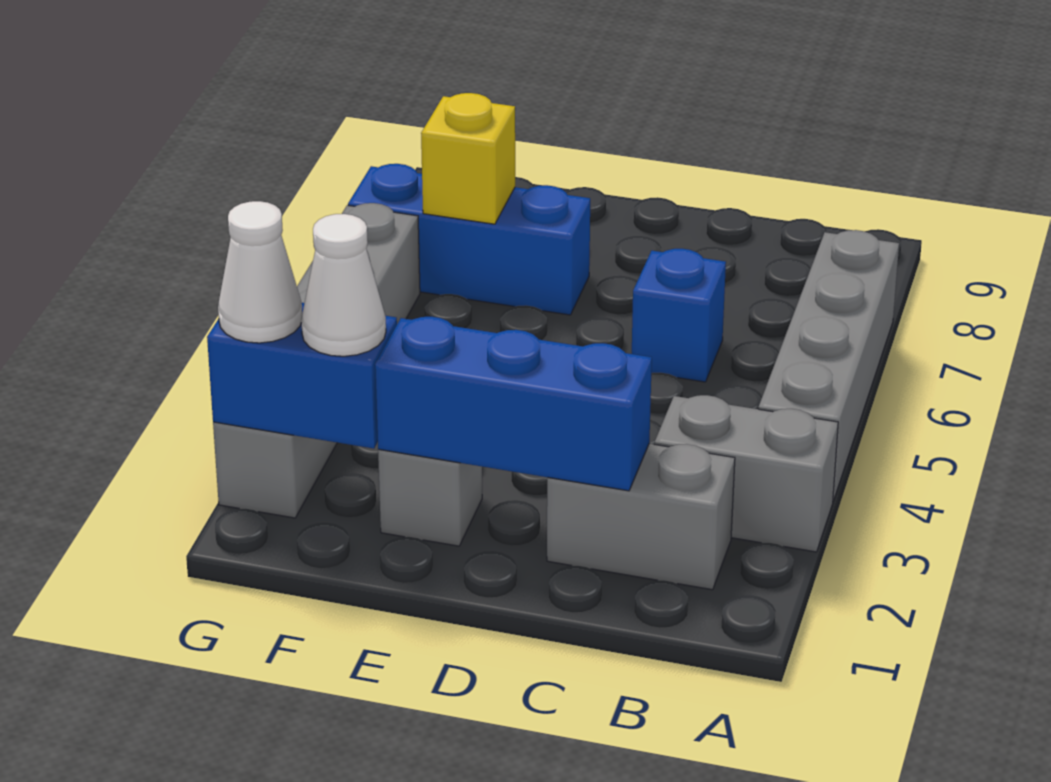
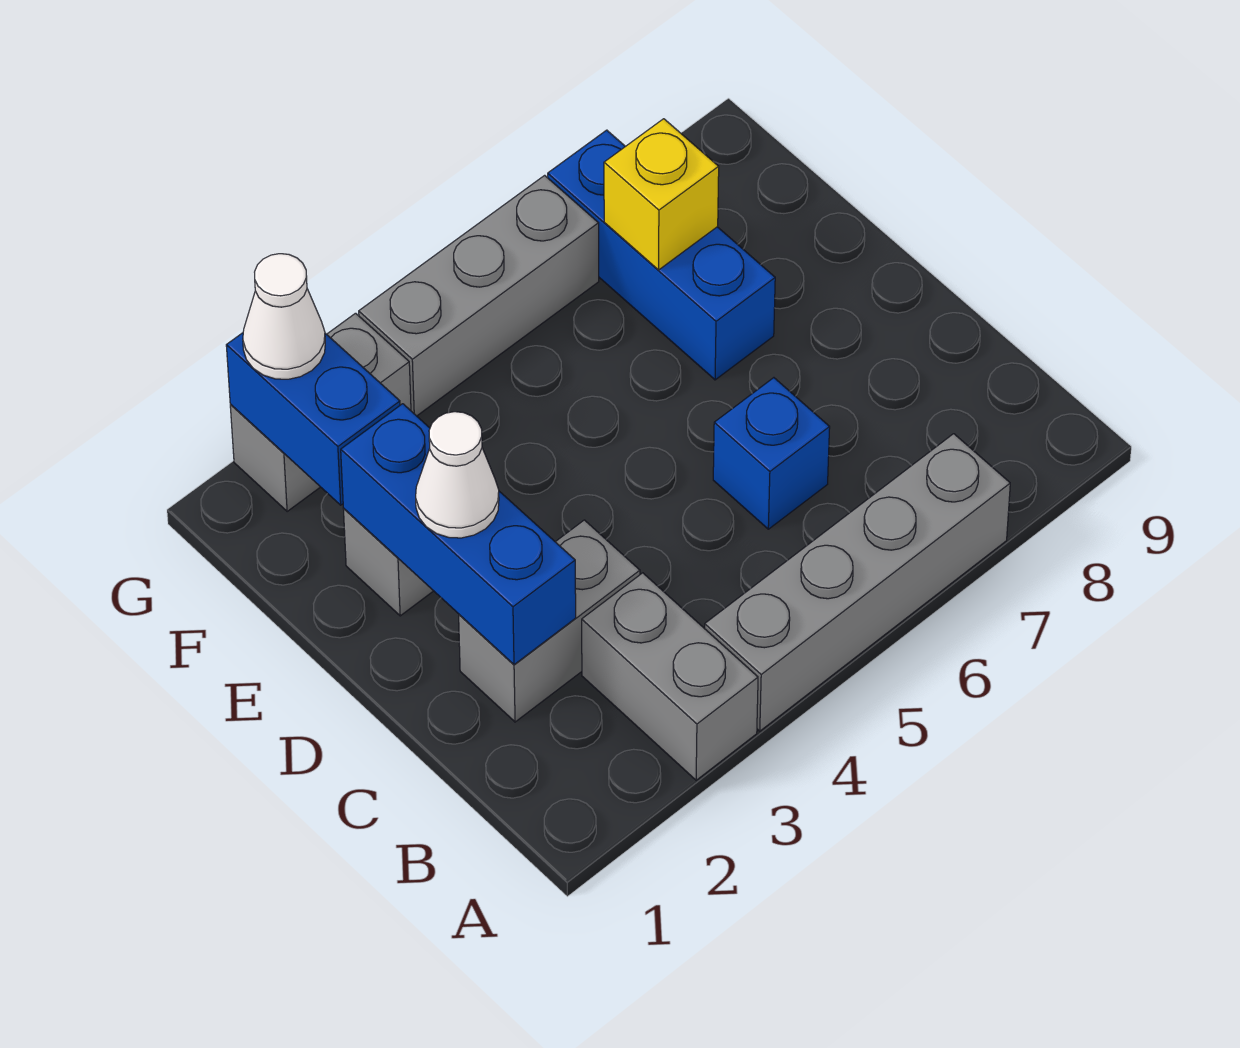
grey 1x2 brick [547,444,735,590] -> grey 1x2 brick turned to [459,520,640,722]
white 1x1 cone [301,214,386,356] -> white 1x1 cone moved to [416,412,499,538]

